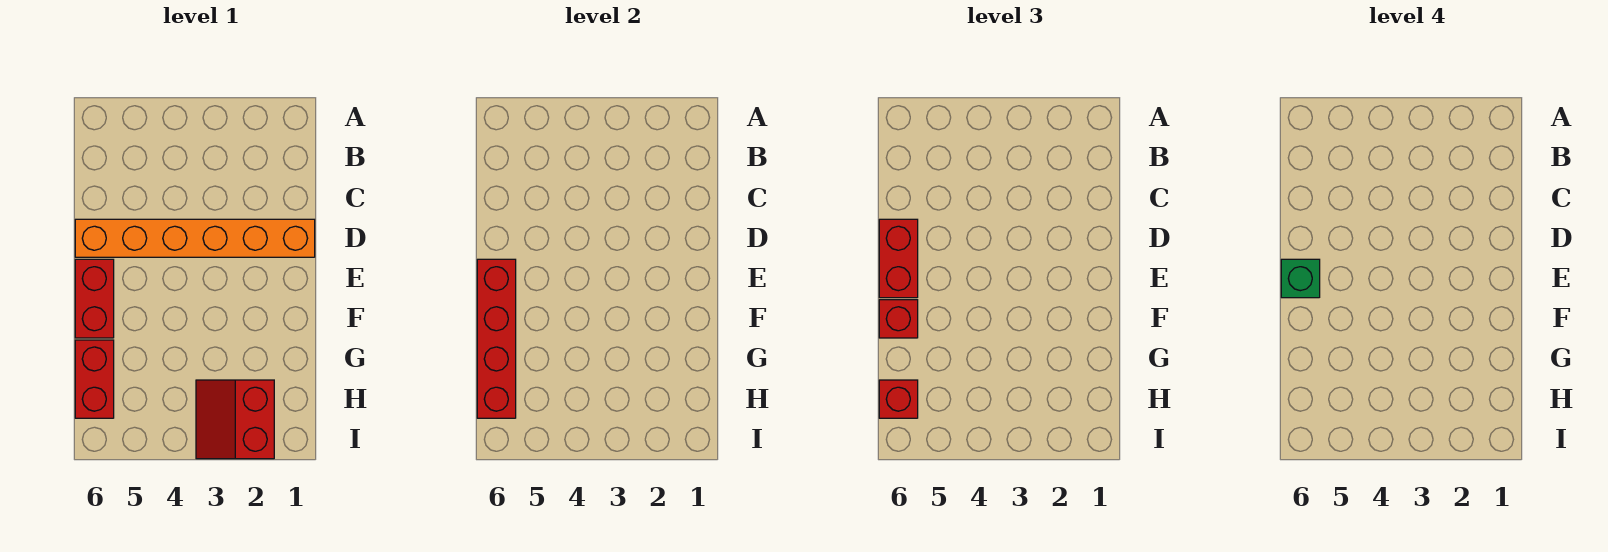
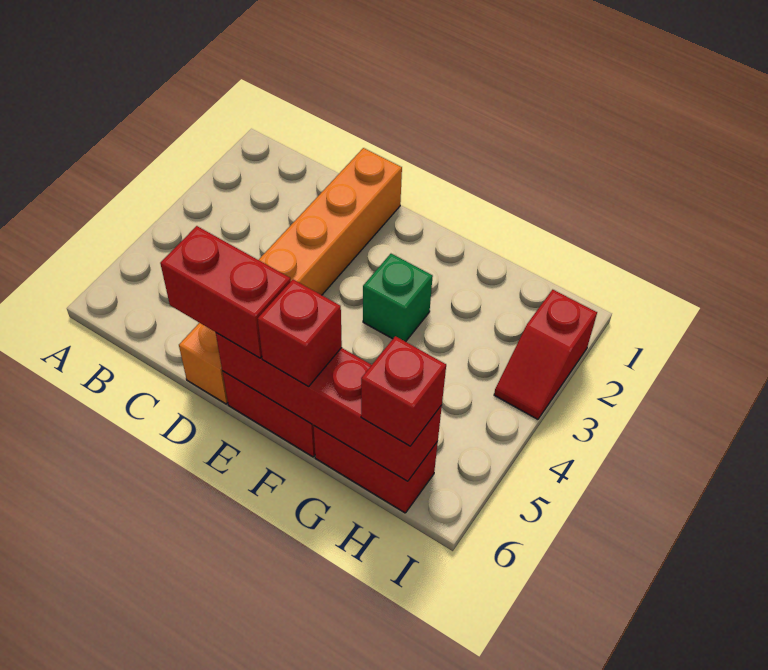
green 1x1 brick [1281,259,1320,298] -> green 1x1 brick moved to [363,254,433,342]
red 2x2 slope [196,380,274,459] -> red 1x2 slope [494,290,597,419]

